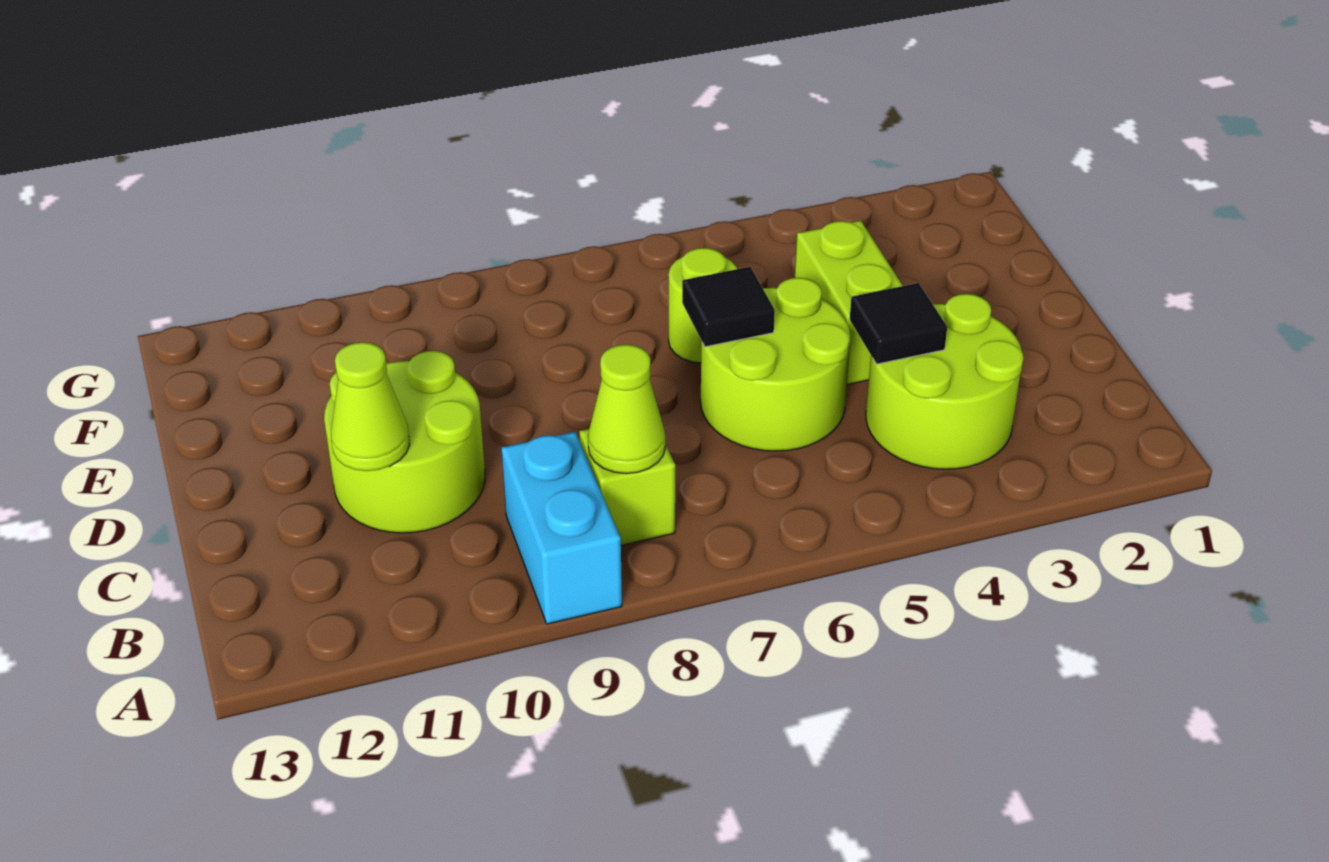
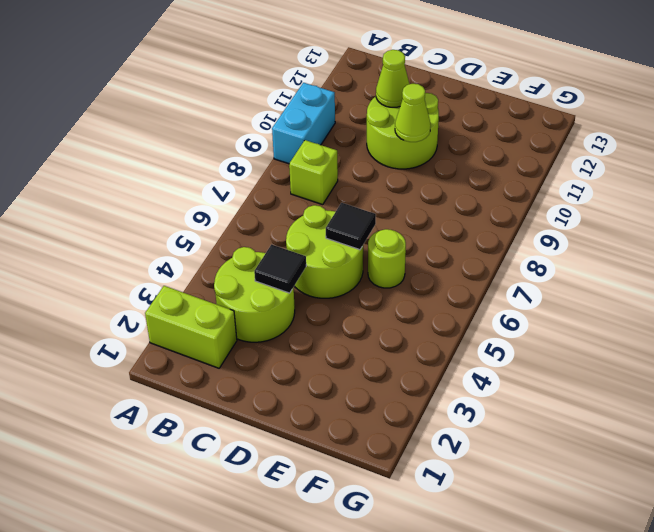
cyan 1x2 brick [501,432,622,624] -> cyan 1x2 brick turned to [272,83,335,164]
lime 1x1 cone [588,345,665,474] -> lime 1x1 cone moved to [395,84,431,142]
lime 1x2 brick [795,221,903,385] -> lime 1x2 brick moved to [145,286,237,368]

